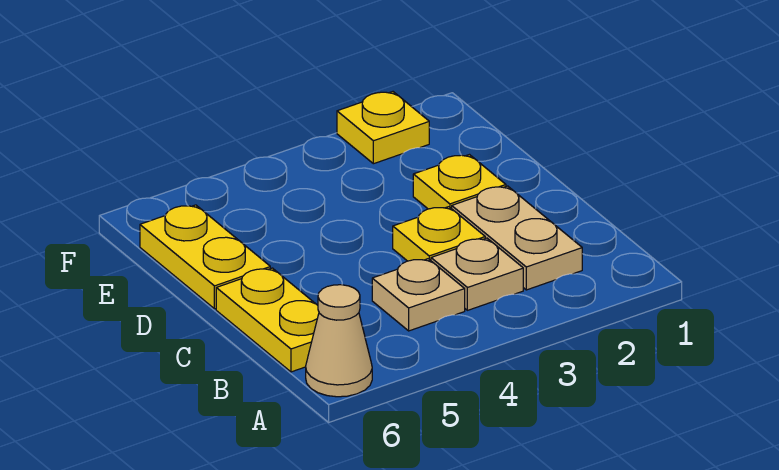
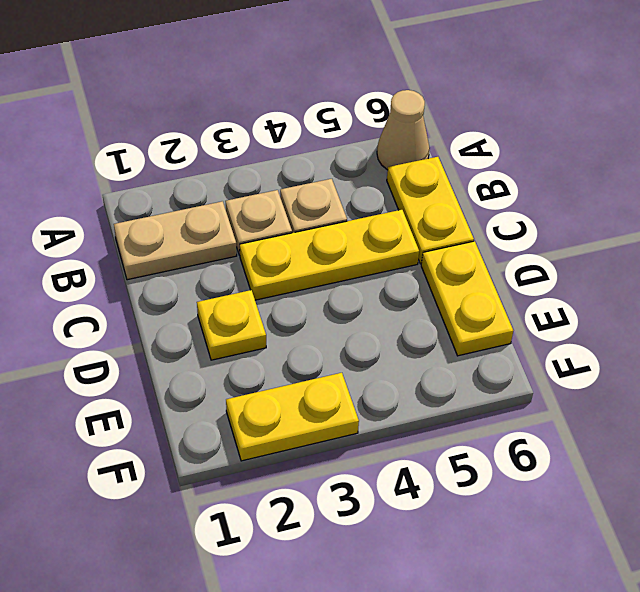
tan 1x2 plate [452,186,582,290] -> tan 1x2 plate turned to [114,201,237,280]
yellow 1x1 plate [393,207,485,261] -> yellow 1x3 plate [240,210,419,300]
yellow 1x1 plate [337,92,429,164] -> yellow 1x2 plate [226,373,359,461]

